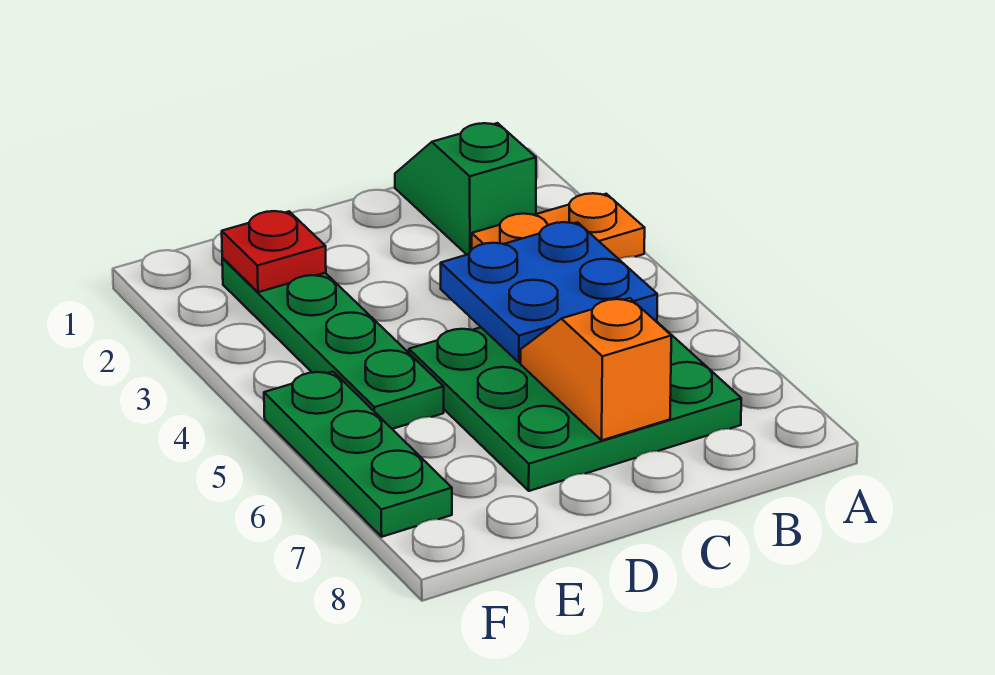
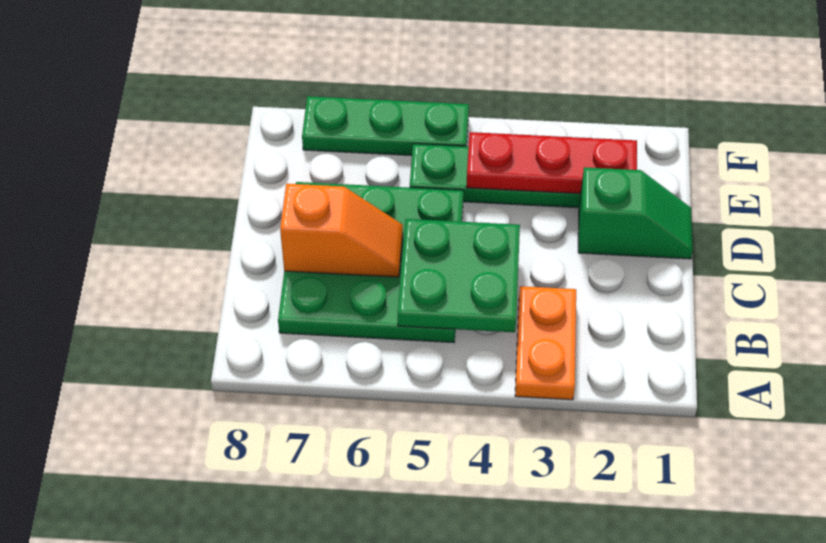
green 1x2 slope [395,123,536,255] -> green 1x2 slope moved to [578,167,693,259]
blue 2x2 plate [441,222,657,363] -> green 2x2 plate [398,219,520,332]
red 1x1 plate [222,211,326,292] -> red 1x3 plate [466,132,637,194]

